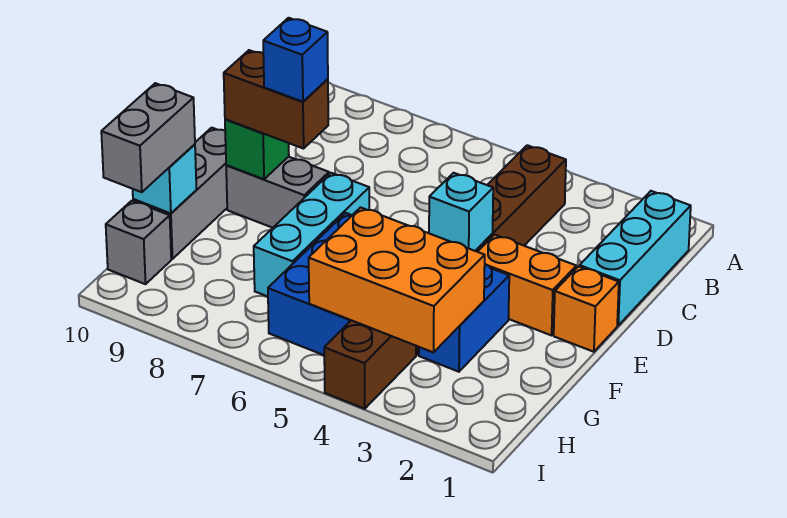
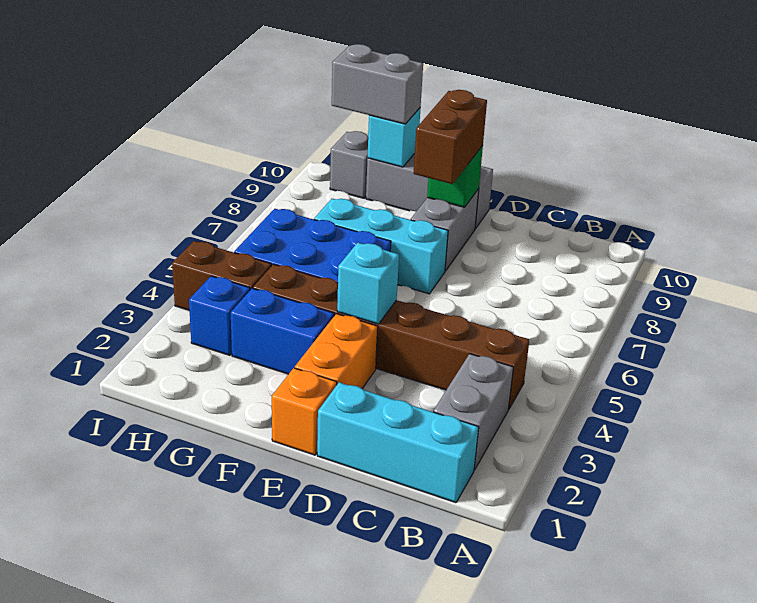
none -> grey 1x2 brick [433,354,513,470]
blue 1x1 brick [263,18,328,102] -> blue 1x1 brick moved to [189,276,250,355]
orange 2x3 brick [309,207,485,352] -> none

